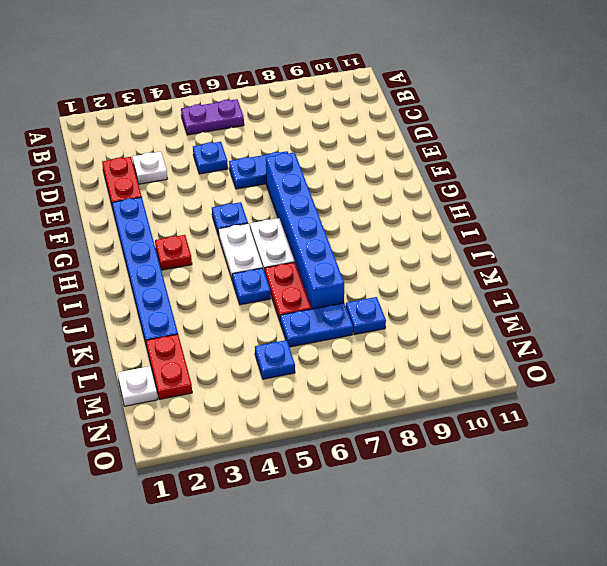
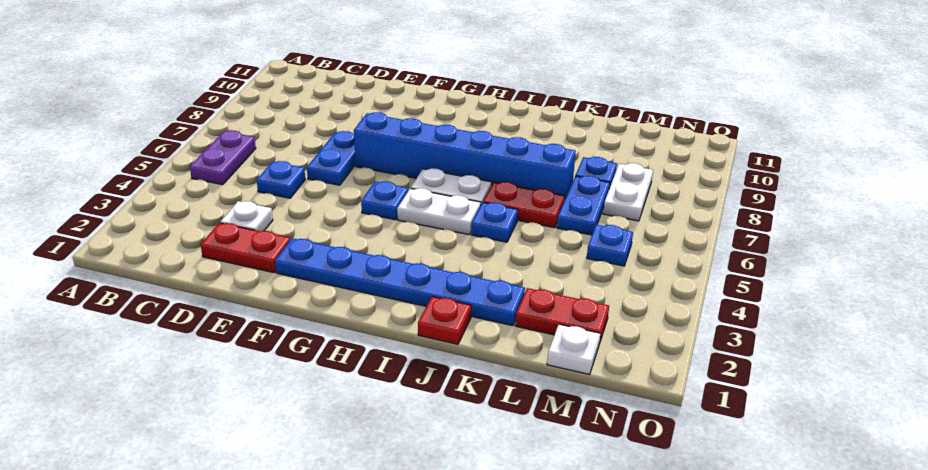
red 1x1 plate [155,235,192,270] -> red 1x1 plate moved to [418,297,471,344]
none -> white 1x2 plate [603,163,653,221]

